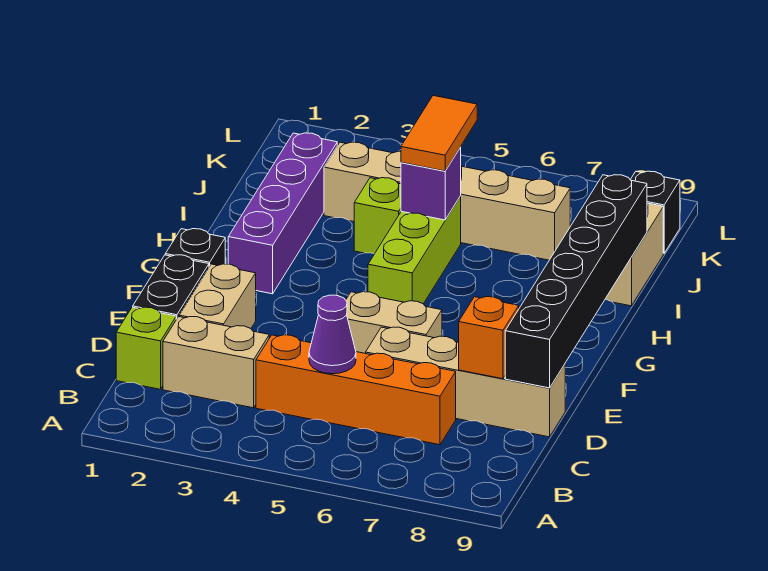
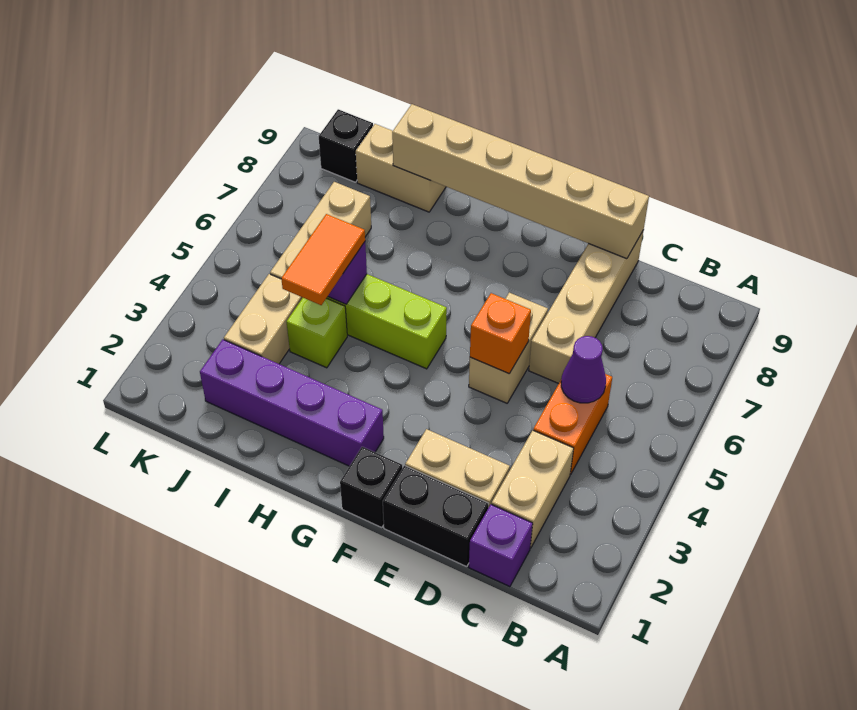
lime 1x1 brick [116,307,176,389] -> purple 1x1 brick [469,504,533,587]
orange 1x4 brick [256,335,456,445] -> orange 1x2 brick [533,374,612,474]
orange 1x1 brick [459,297,519,379] -> orange 1x1 brick moved to [470,293,531,374]
black 1x6 brick [505,175,647,388] -> tan 1x6 brick [392,104,649,259]
orange 1x2 tile [401,96,477,171] -> orange 1x2 tile turned to [281,214,365,305]

